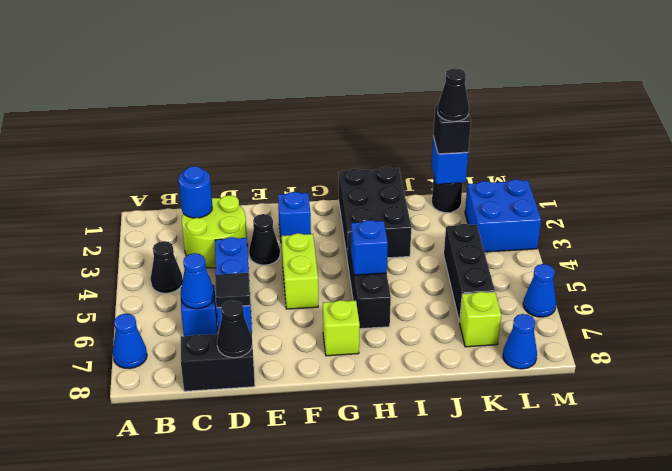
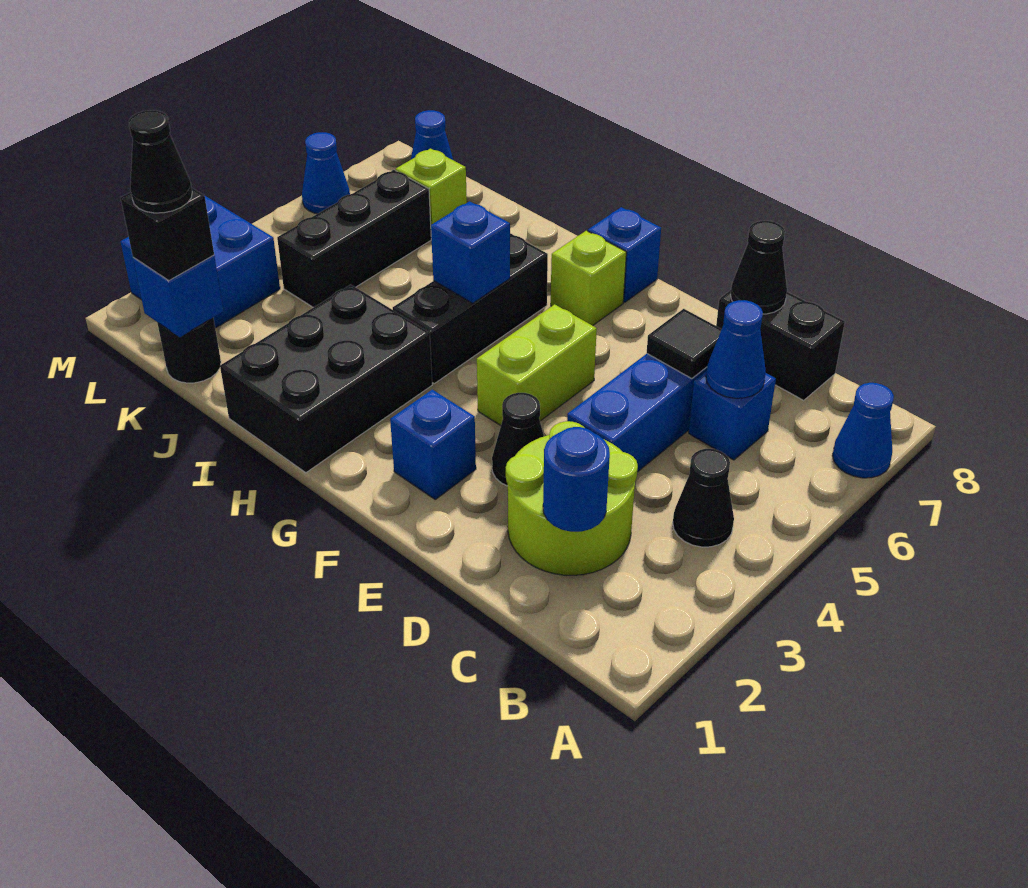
none -> blue 1x1 brick [588,207,661,302]

